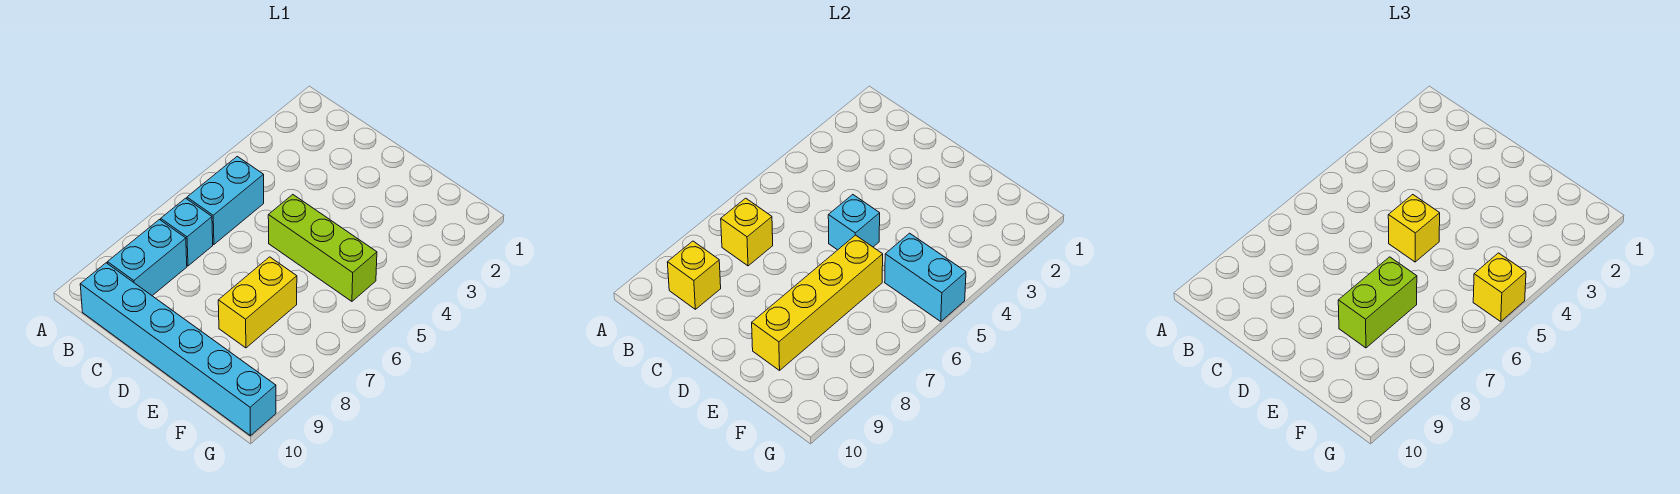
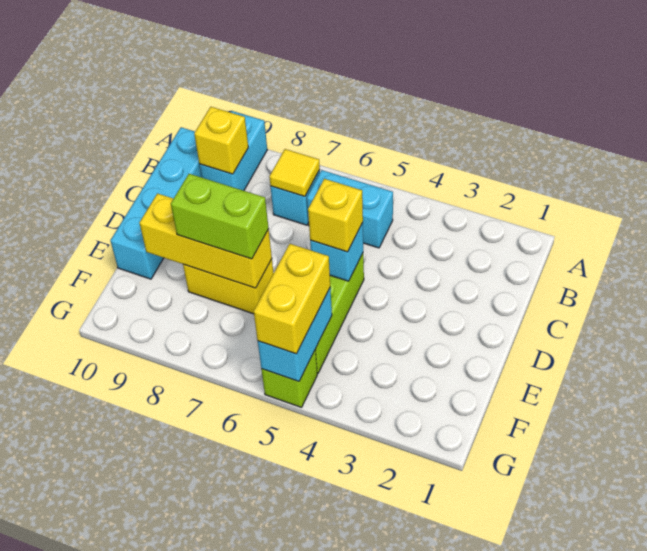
yellow 1x1 brick [721,198,773,266] -> yellow 1x1 tile [269,149,320,196]
cyan 1x2 brick [107,220,187,296] -> cyan 1x2 brick turned to [199,111,267,191]
cyan 1x6 brick [80,263,276,436] -> cyan 1x4 brick [110,127,201,279]
yellow 1x4 brick [752,235,883,370] -> yellow 1x3 brick [140,194,272,288]
none -> lime 1x1 brick [261,350,317,407]
yellow 1x1 brick [1473,253,1526,321] -> yellow 1x2 brick [254,244,330,354]

